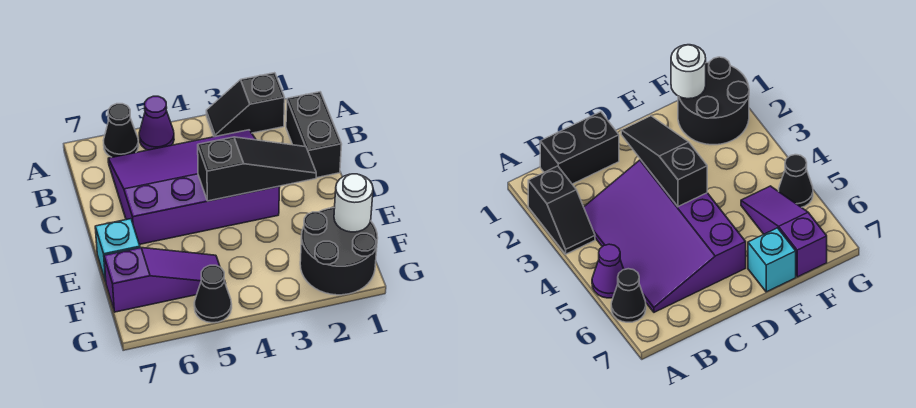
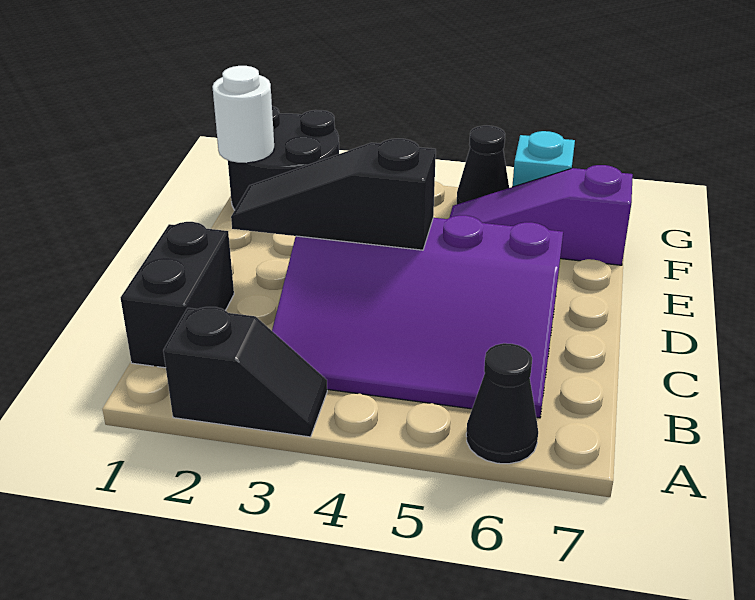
purple 1x1 cone [139,96,174,150] -> none
cyan 1x1 brick [95,219,140,282] -> cyan 1x1 brick moved to [512,131,575,187]

